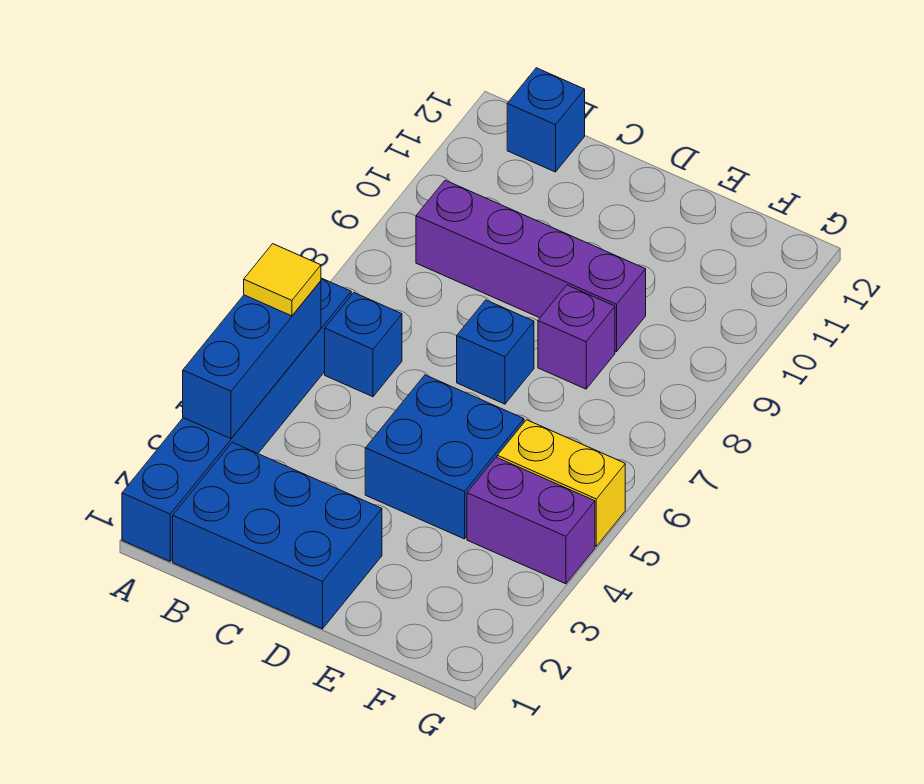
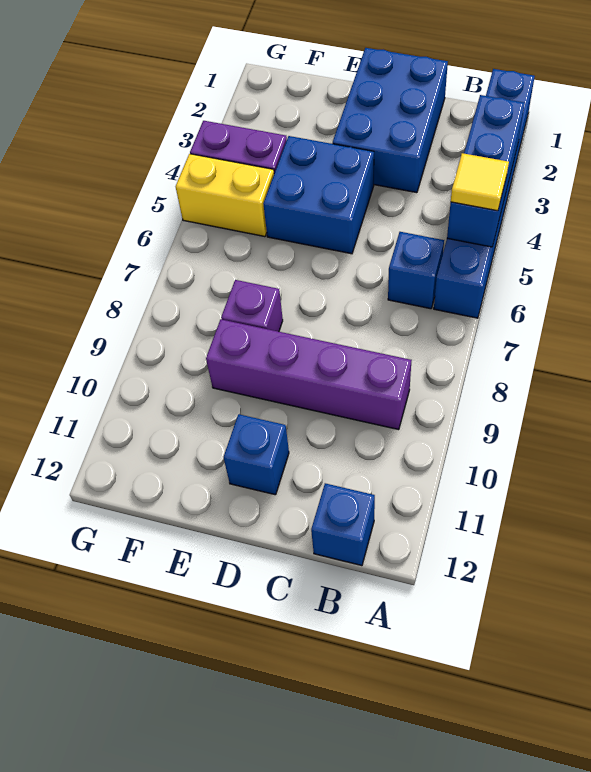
blue 2x3 brick [173,442,382,629] -> blue 2x3 brick turned to [333,48,448,193]
blue 1x1 brick [457,300,534,404] -> blue 1x1 brick moved to [224,414,289,495]

